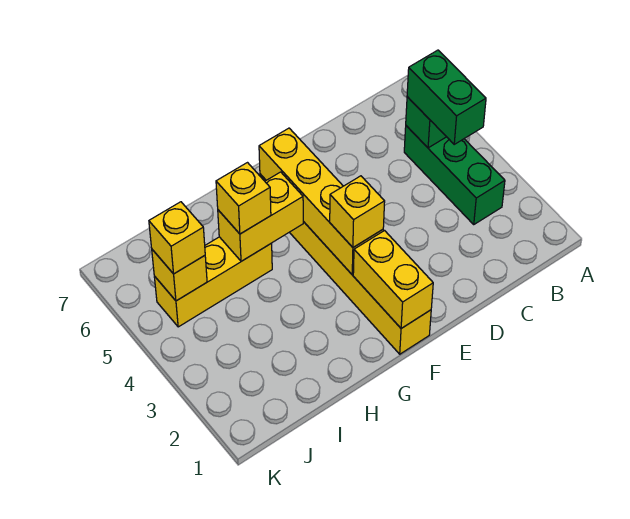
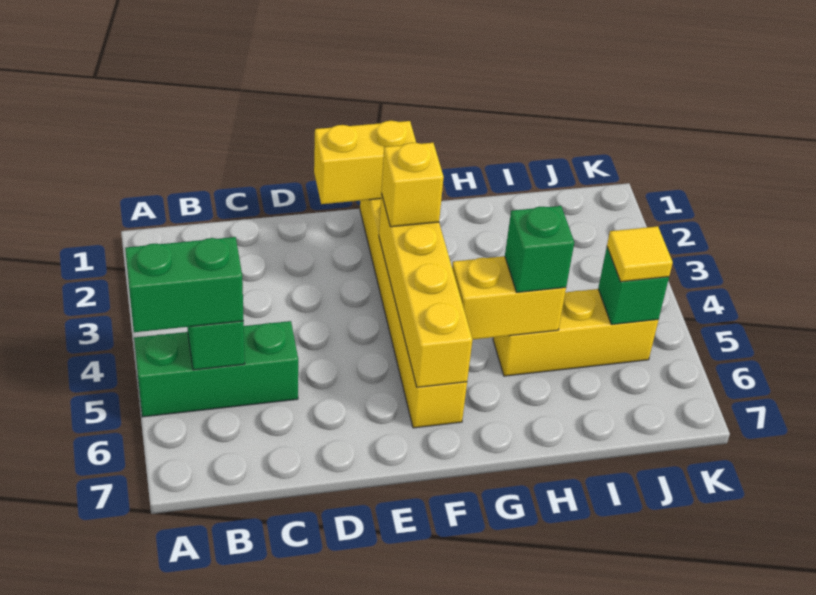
green 1x3 brick [404,126,505,224] -> green 1x3 brick turned to [134,321,298,417]
green 1x2 brick [407,50,486,144] -> green 1x2 brick turned to [125,237,244,332]
yellow 1x2 brick [353,231,433,329] -> yellow 1x2 brick turned to [314,121,416,204]
yellow 1x1 brick [216,163,271,234] -> green 1x1 brick [505,206,574,292]
yellow 1x1 brick [152,250,207,301] -> green 1x1 brick [598,247,669,324]
yellow 1x1 brick [149,202,205,274] -> yellow 1x1 tile [607,226,673,282]

